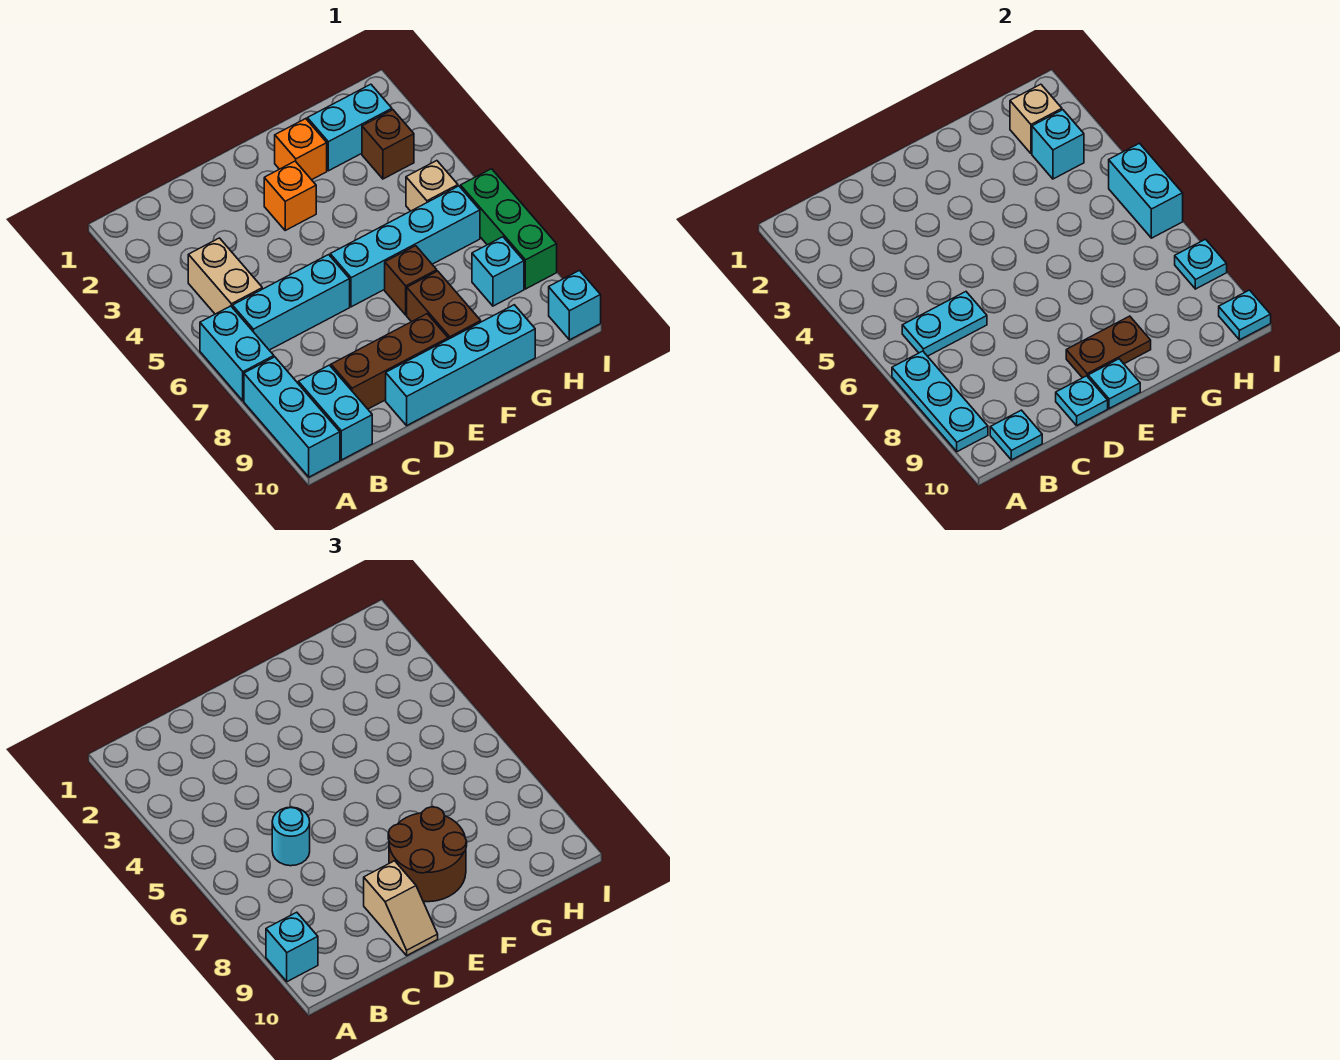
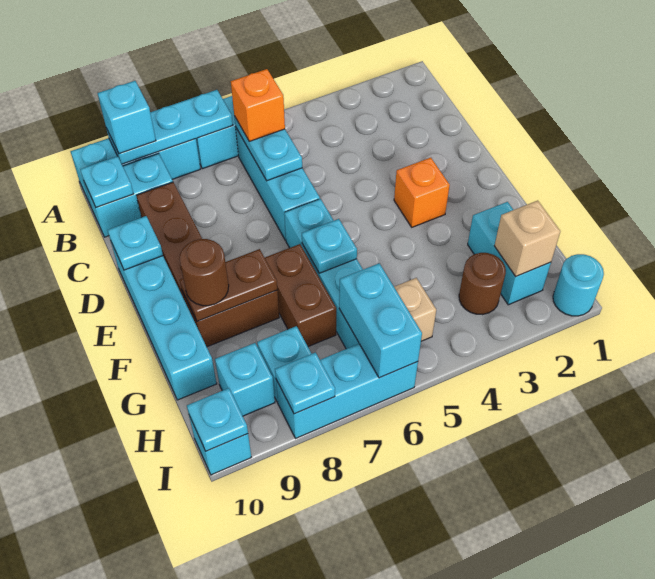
tan 1x2 brick [188,238,262,314] -> none
cyan 1x1 round brick [272,807,310,866] -> cyan 1x1 round brick moved to [553,254,604,316]
tan 1x2 slope [364,861,438,955] -> none
brown 2x2 round brick [388,807,467,902] -> brown 1x1 round brick [180,239,229,306]
brown 1x2 plate [1066,316,1151,378] -> brown 1x2 plate turned to [180,249,277,321]
cyan 1x1 plate [1088,359,1140,409] -> cyan 1x1 plate moved to [302,219,357,273]
orange 1x1 brick [275,119,327,180] -> orange 1x1 brick moved to [231,69,285,141]
brown 1x1 brick [385,246,437,315] -> brown 1x2 brick [265,244,336,347]
brown 1x1 brick [362,110,414,179] -> brown 1x1 round brick [459,253,506,315]
cyan 1x1 brick [1032,110,1084,179] -> cyan 1x1 brick moved to [215,343,275,416]
cyan 1x2 brick [1109,143,1183,238] -> cyan 1x2 brick turned to [339,263,422,378]
green 1x3 brick [461,169,557,289] -> cyan 1x3 brick [276,344,418,438]

